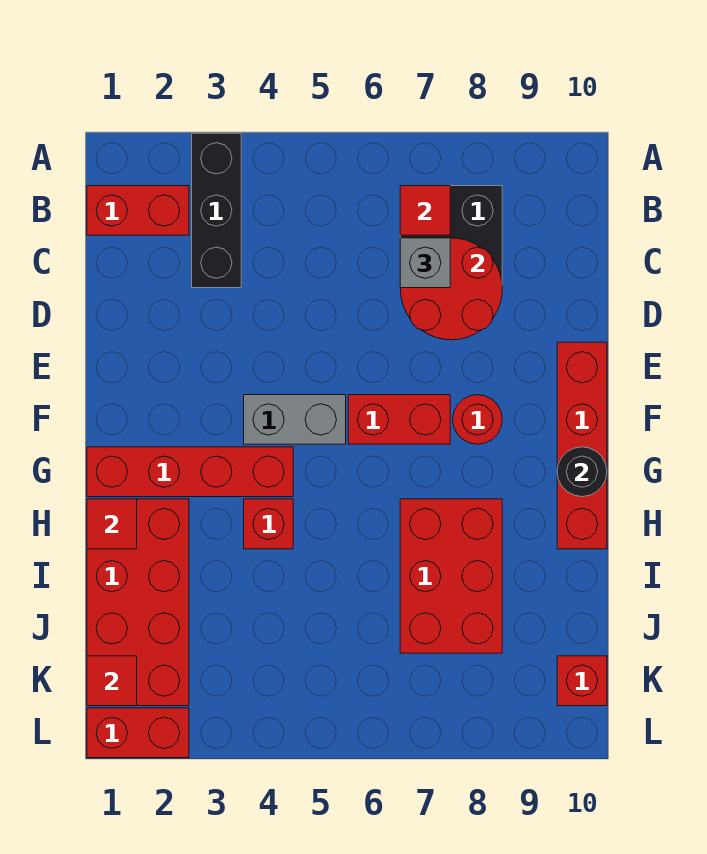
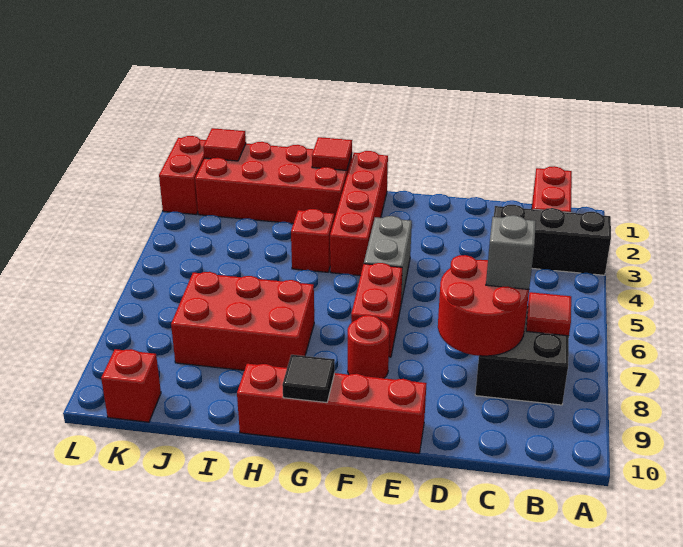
black 1x1 round brick [557,447,607,497] -> black 1x1 tile [282,355,335,403]

